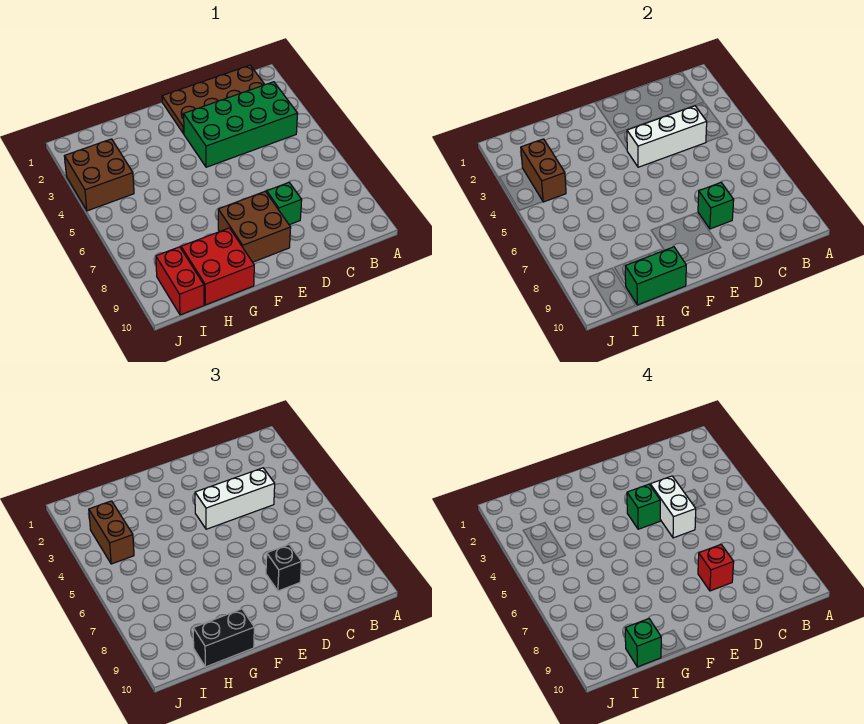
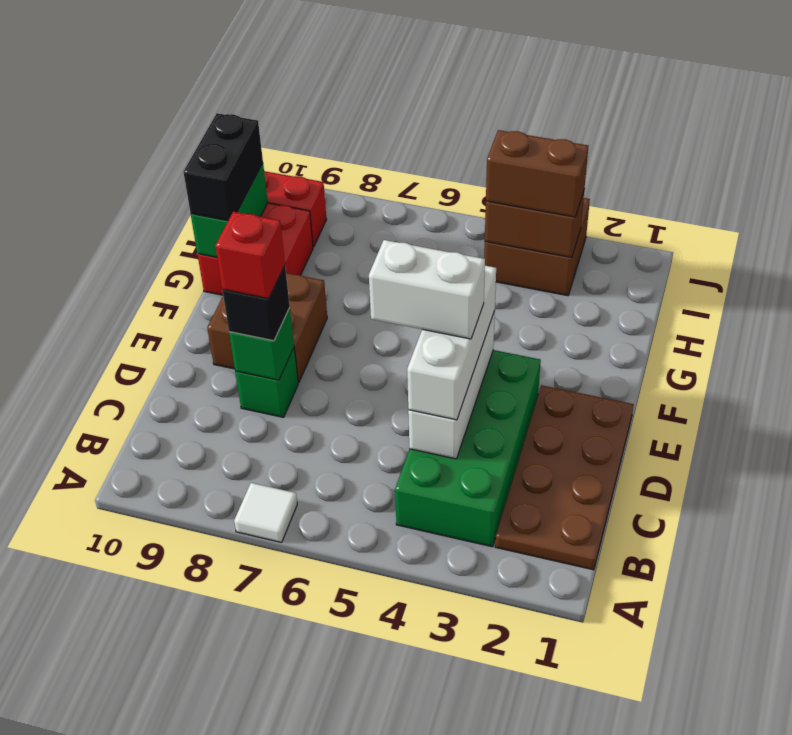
none -> white 1x1 tile [234,483,297,542]
green 1x1 brick [627,484,660,529] -> none
green 1x1 brick [625,619,661,667] -> none

